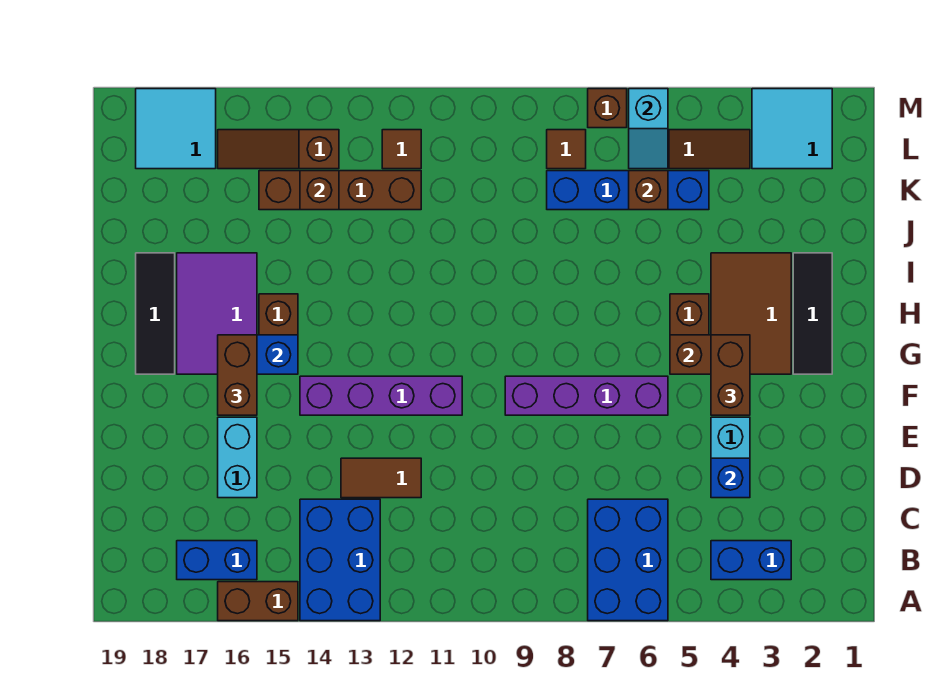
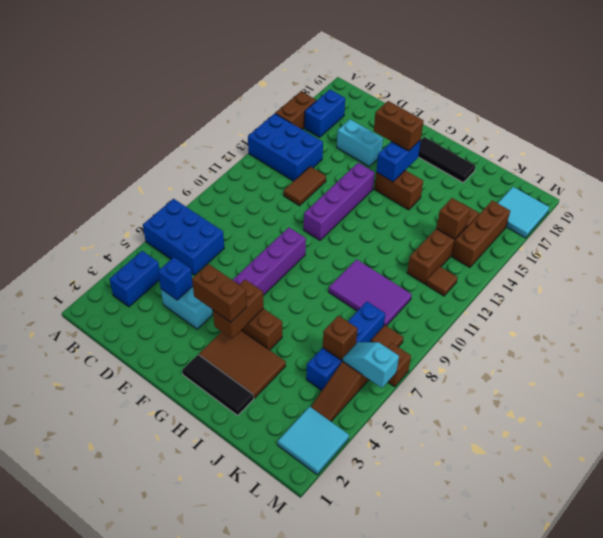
purple 2x3 tile [177,253,257,374] -> purple 2x3 tile moved to [329,259,412,326]
brown 1x3 slope [218,130,339,169] -> brown 1x3 brick [452,200,510,268]

